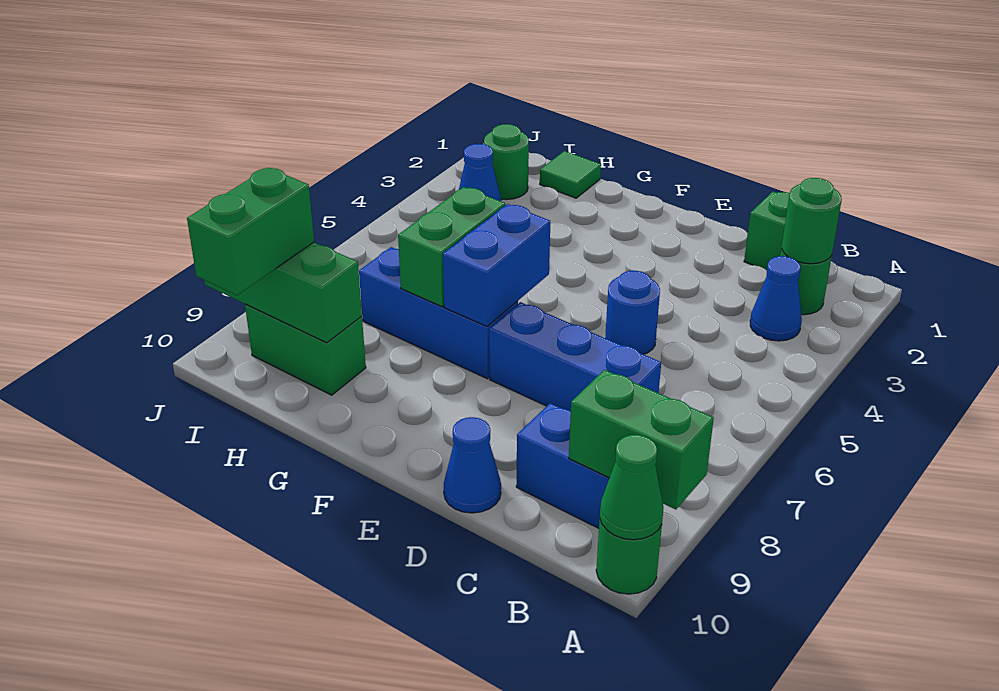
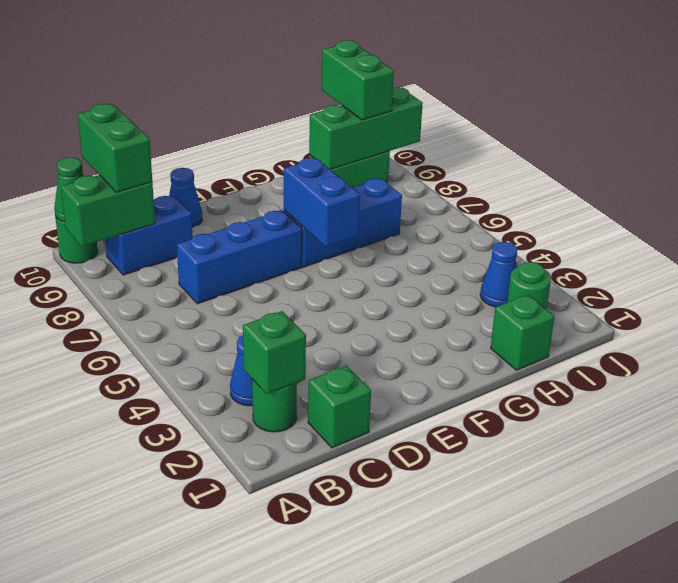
green 1x1 round brick [782,178,842,264] -> green 1x1 brick [243,311,306,394]
blue 1x1 round brick [605,271,660,354] -> none
green 1x2 brick [398,187,505,307] -> green 1x2 brick moved to [78,104,152,192]
green 1x1 tile [540,151,601,198] -> green 1x1 brick [491,295,554,370]

